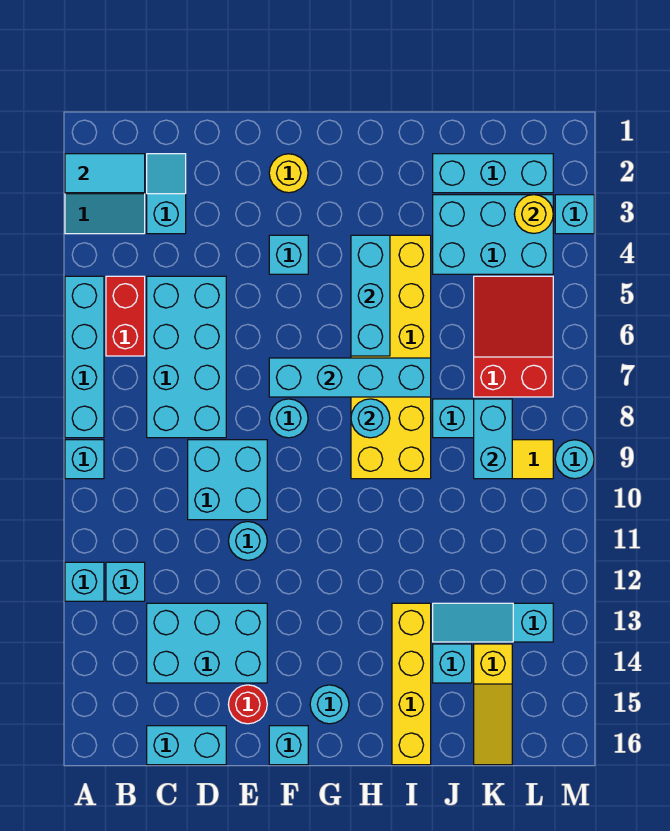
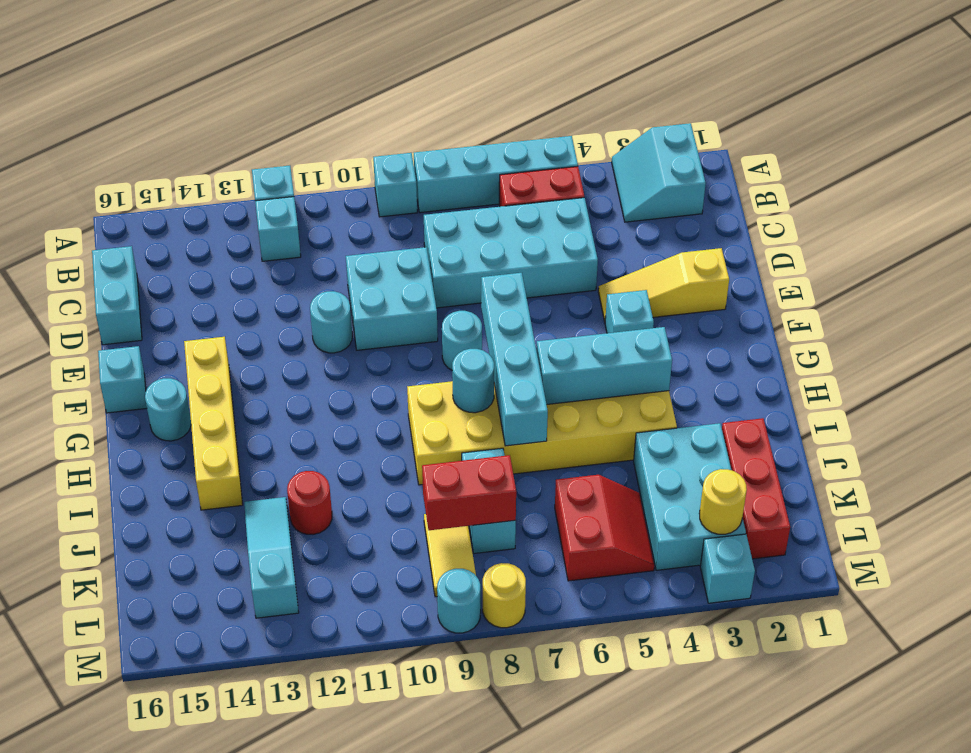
cyan 1x2 tile [65,154,145,193] -> none
cyan 1x2 slope [147,154,186,234] -> none
cyan 2x3 brick [147,603,267,683] -> none
red 1x1 round brick [228,685,267,724] -> red 1x1 round brick moved to [287,471,332,534]
yellow 1x1 round brick [269,154,308,193] -> yellow 1x1 round brick moved to [483,563,526,628]
yellow 1x4 brick [392,603,431,765] -> yellow 1x4 brick turned to [184,337,243,510]
cyan 1x3 brick [433,154,553,193] -> red 1x3 brick [722,418,790,559]
cyan 1x1 brick [433,644,472,683] -> none
red 2x3 slope [474,276,553,397] -> red 2x2 slope [555,475,654,581]
cyan 1x2 brick [474,399,512,479] -> red 1x2 brick [422,455,516,530]
yellow 1x3 slope [474,644,512,765] -> yellow 1x3 slope moved to [598,248,729,322]

